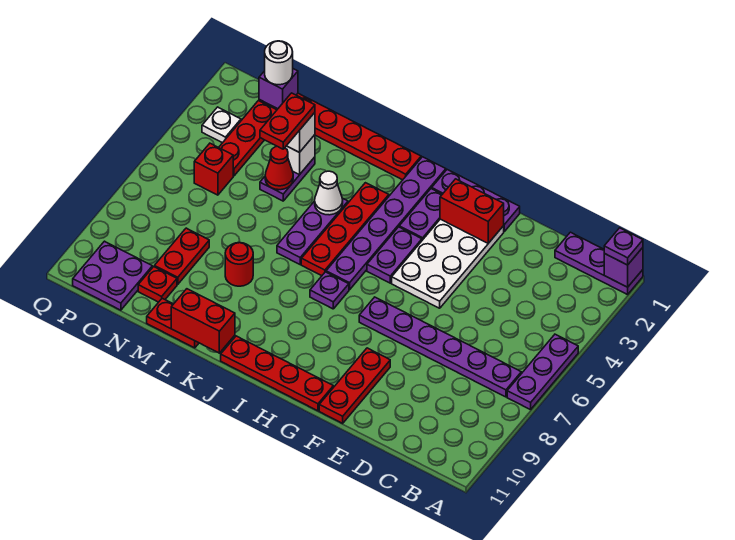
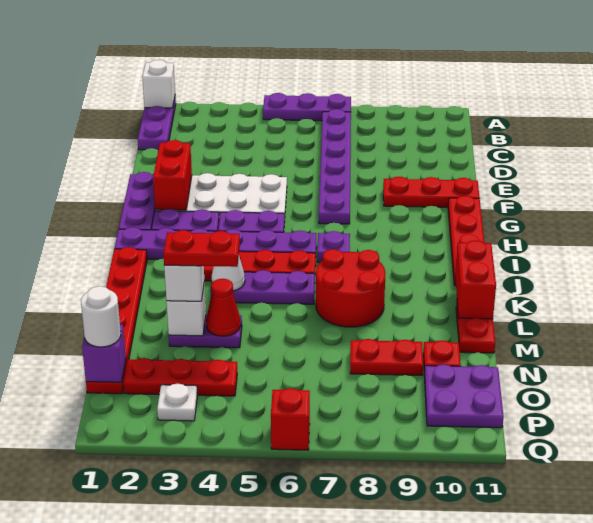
purple 1x1 brick [604,248,643,287] -> white 1x1 brick [142,60,175,108]
purple 1x1 plate [604,228,643,265] -> none
red 1x1 round brick [225,243,253,286] -> red 2x2 round brick [316,249,386,327]
red 1x1 brick [194,143,233,195] -> red 1x1 brick moved to [271,388,310,450]

